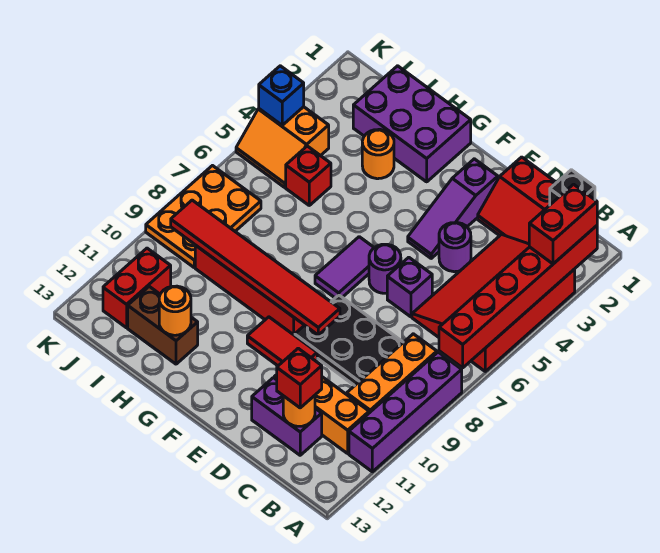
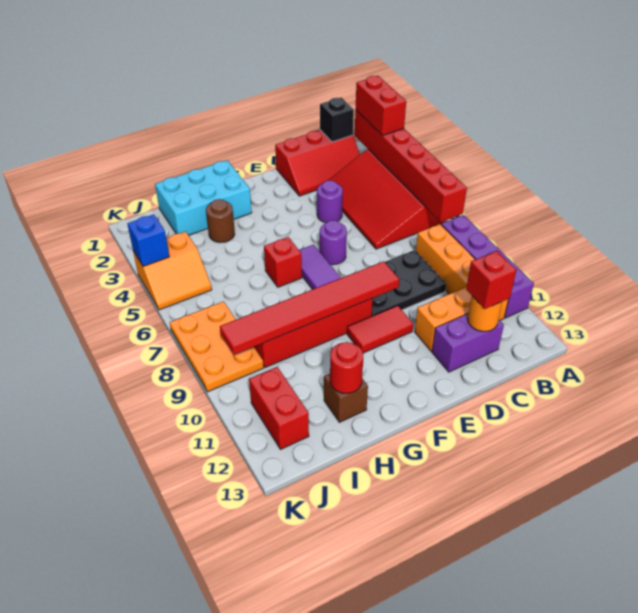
purple 1x1 brick [387,257,432,317] -> none
purple 1x3 slope [408,159,498,258] -> none
purple 2x3 brick [353,66,471,182] -> cyan 2x3 brick [155,160,252,235]
orange 1x1 round brick [362,129,394,179] -> brown 1x1 round brick [206,199,235,243]
brown 1x2 brick [128,286,198,364] -> brown 1x1 brick [324,374,368,422]
orange 1x1 round brick [159,286,191,335] -> red 1x1 round brick [330,342,363,393]
red 1x1 brick [286,146,331,205] -> red 1x1 brick moved to [264,237,302,287]

